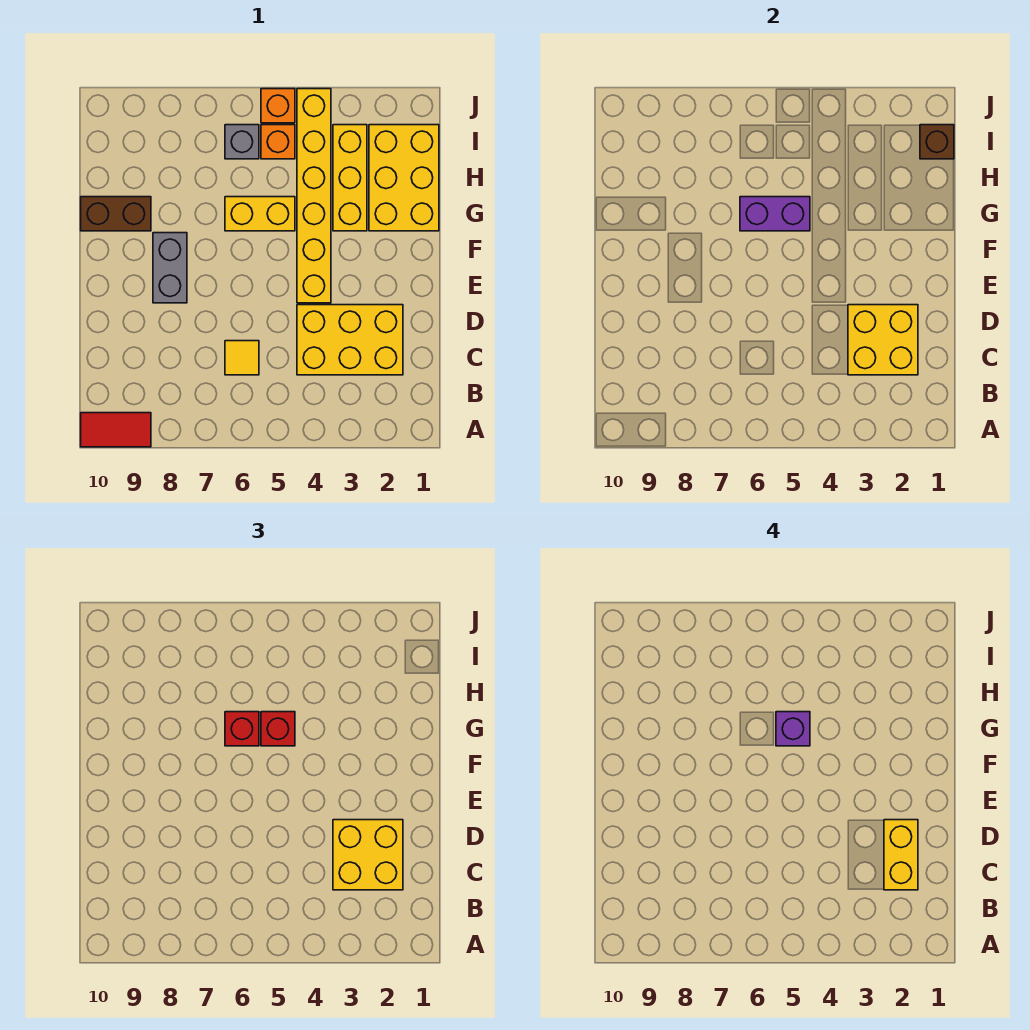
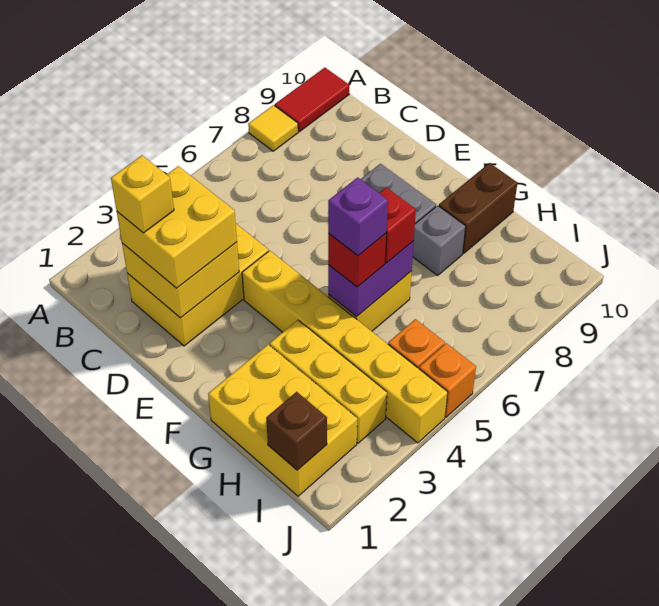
yellow 1x2 brick [884,820,918,890] -> yellow 1x1 brick [111,155,174,233]
yellow 1x1 tile [225,341,259,375] -> yellow 1x1 tile moved to [248,105,298,151]
grey 1x1 brick [225,125,259,159] -> grey 1x1 brick moved to [413,205,466,275]

